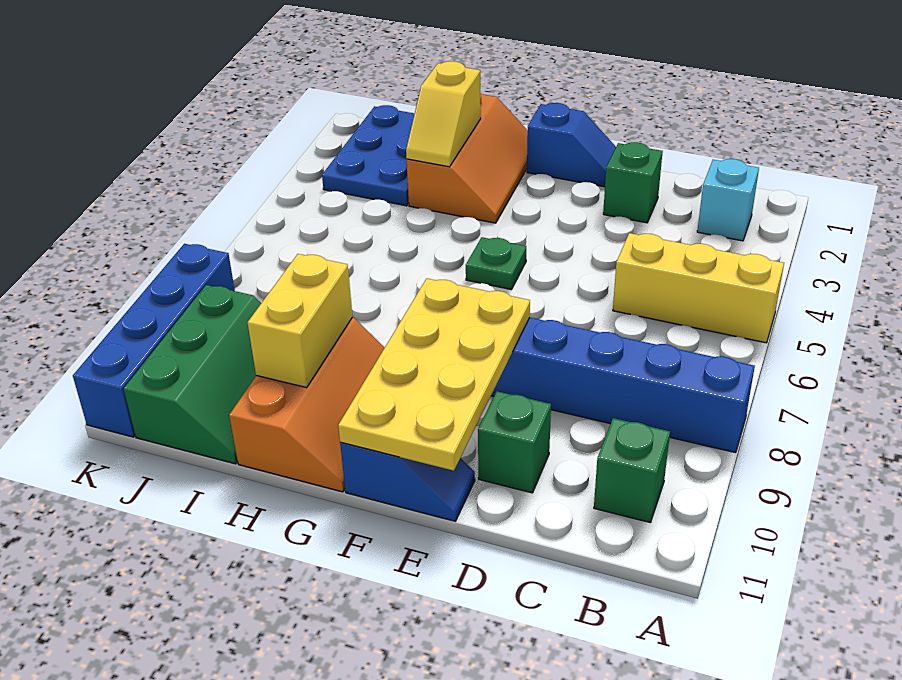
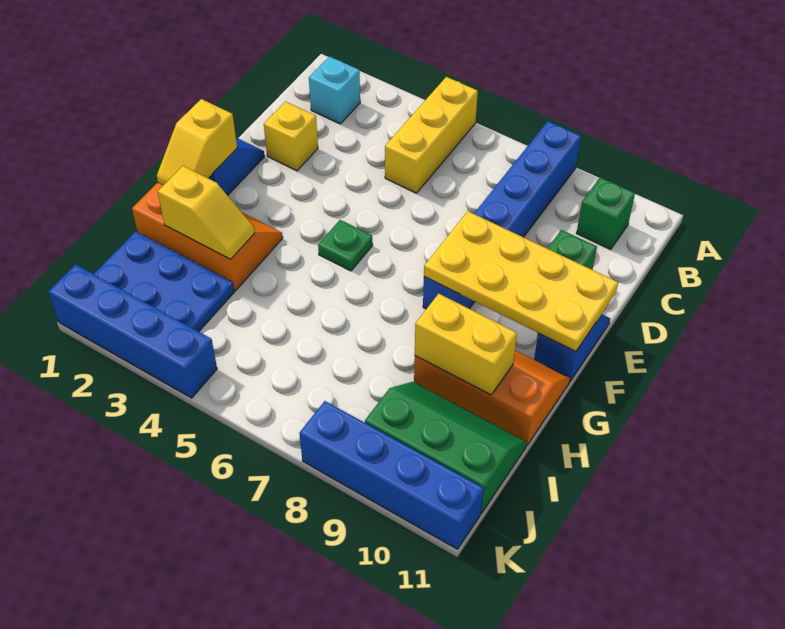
green 1x1 brick [603,142,663,223] -> yellow 1x1 brick [264,101,318,171]
none -> yellow 1x2 slope [157,99,237,185]
none -> blue 1x4 brick [48,264,217,398]

